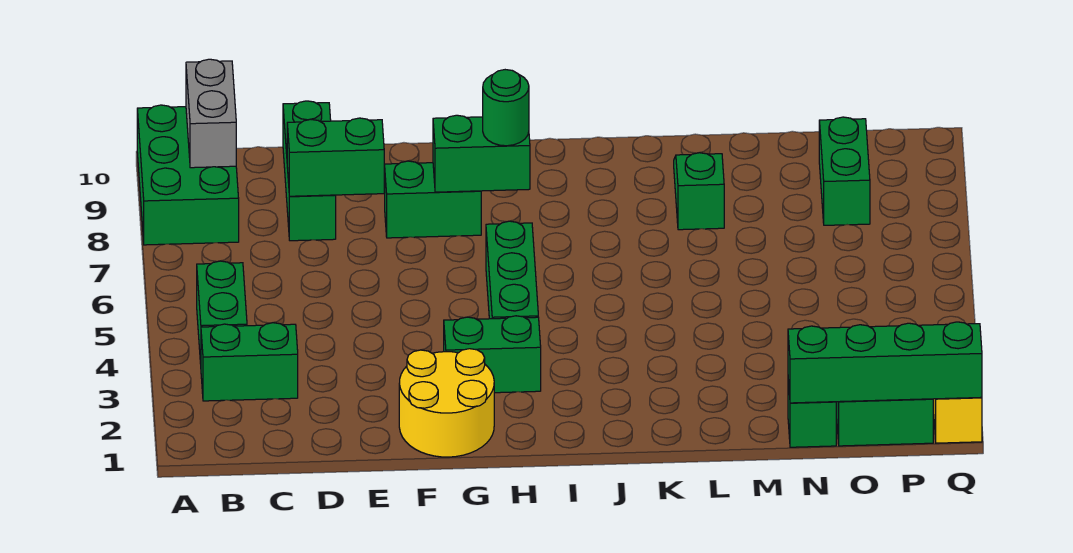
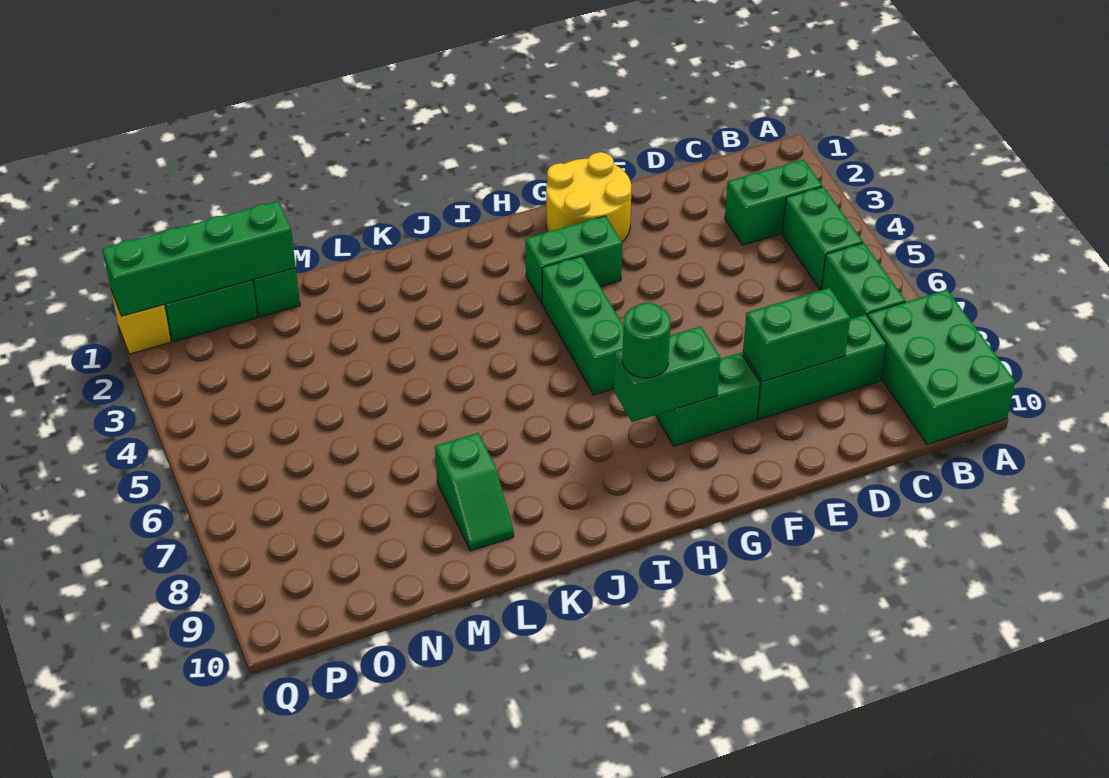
grey 1x2 brick [186,59,236,168] -> none
green 1x3 brick [283,101,336,241] -> green 1x3 brick turned to [743,314,887,419]
green 1x2 brick [819,117,870,225] -> green 1x2 brick moved to [822,243,906,319]

